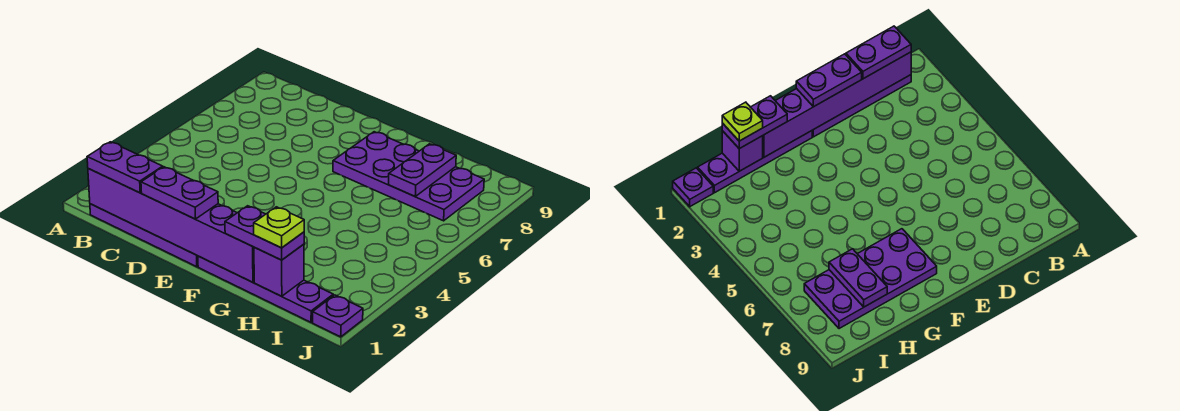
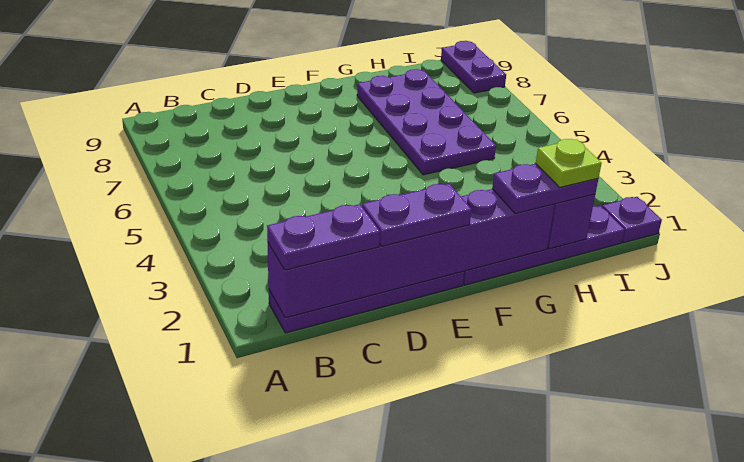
purple 2x4 plate [333,132,484,221] -> purple 2x4 plate turned to [357,69,496,175]
purple 1x2 plate [389,144,456,196] -> purple 1x2 plate moved to [441,41,506,93]

